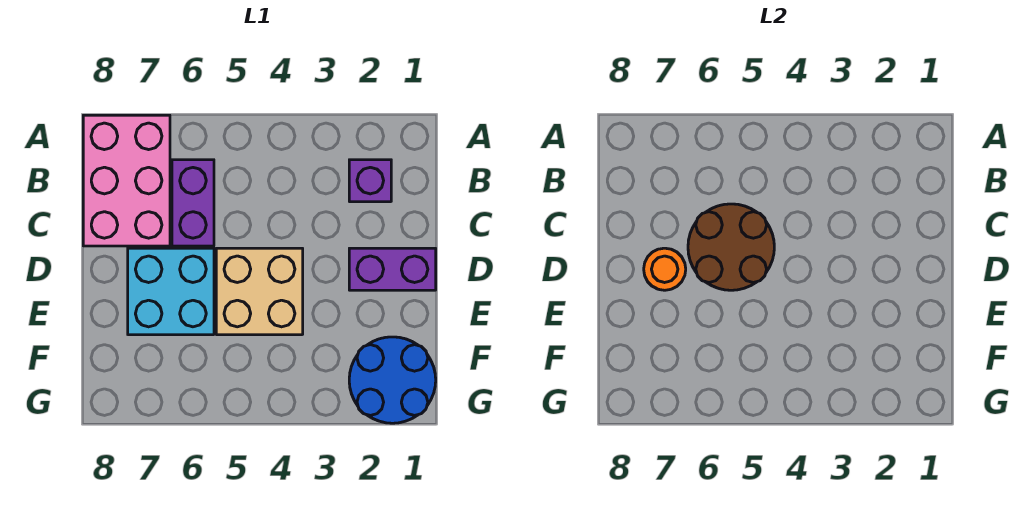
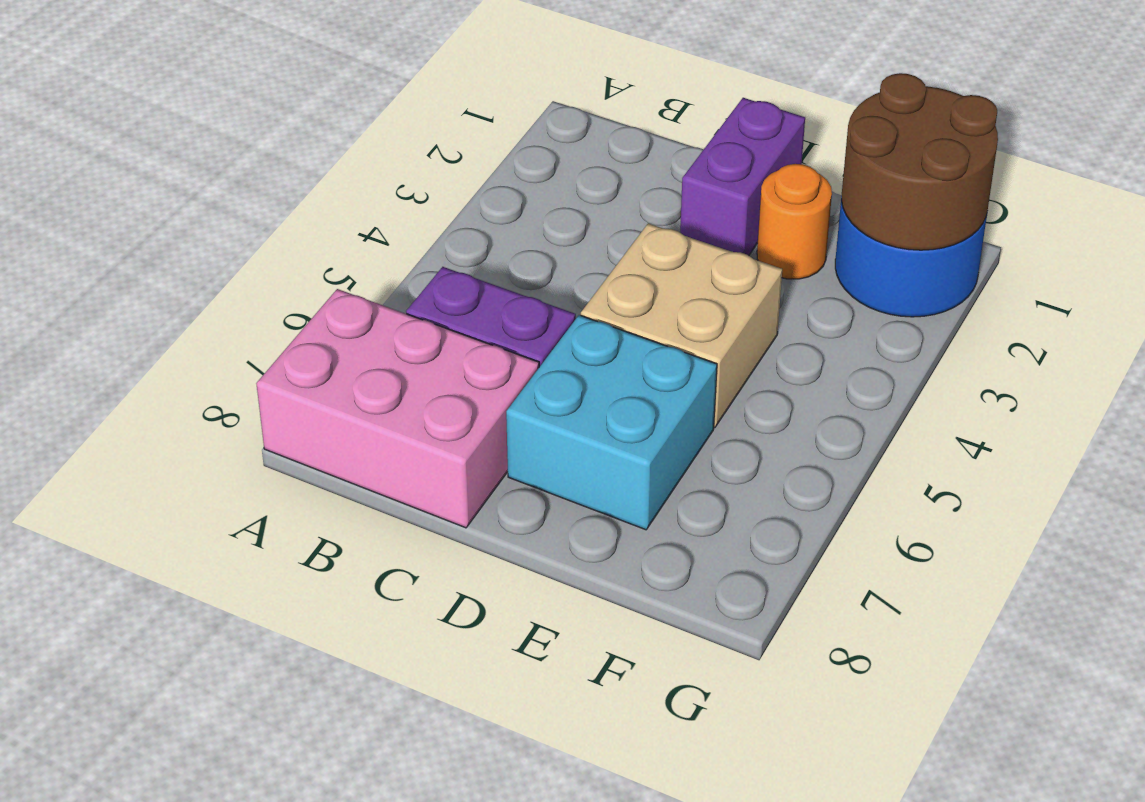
purple 1x1 brick [349,160,391,202] -> none
brown 2x2 round brick [688,204,774,290] -> brown 2x2 round brick moved to [842,73,998,250]
orange 1x1 round brick [644,248,686,290] -> orange 1x1 round brick moved to [757,164,832,279]

